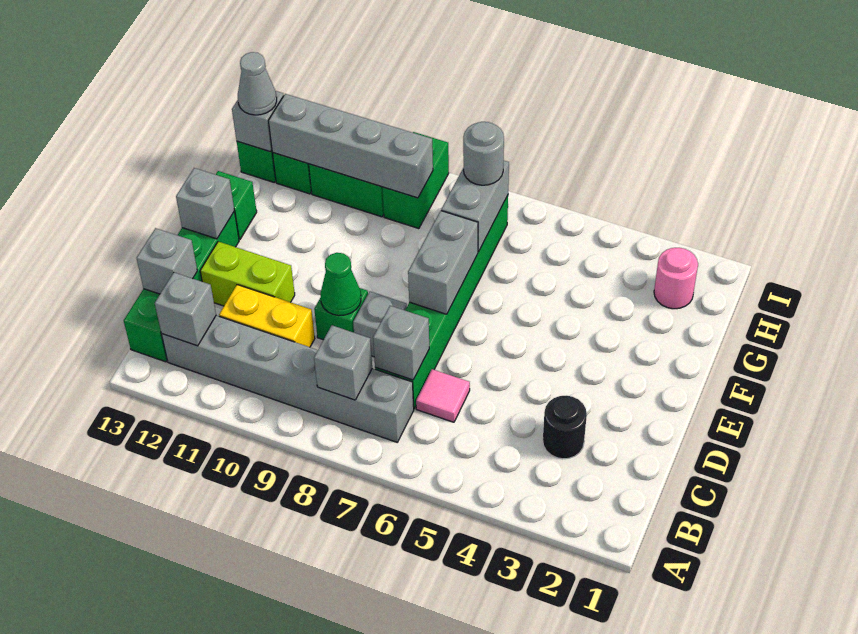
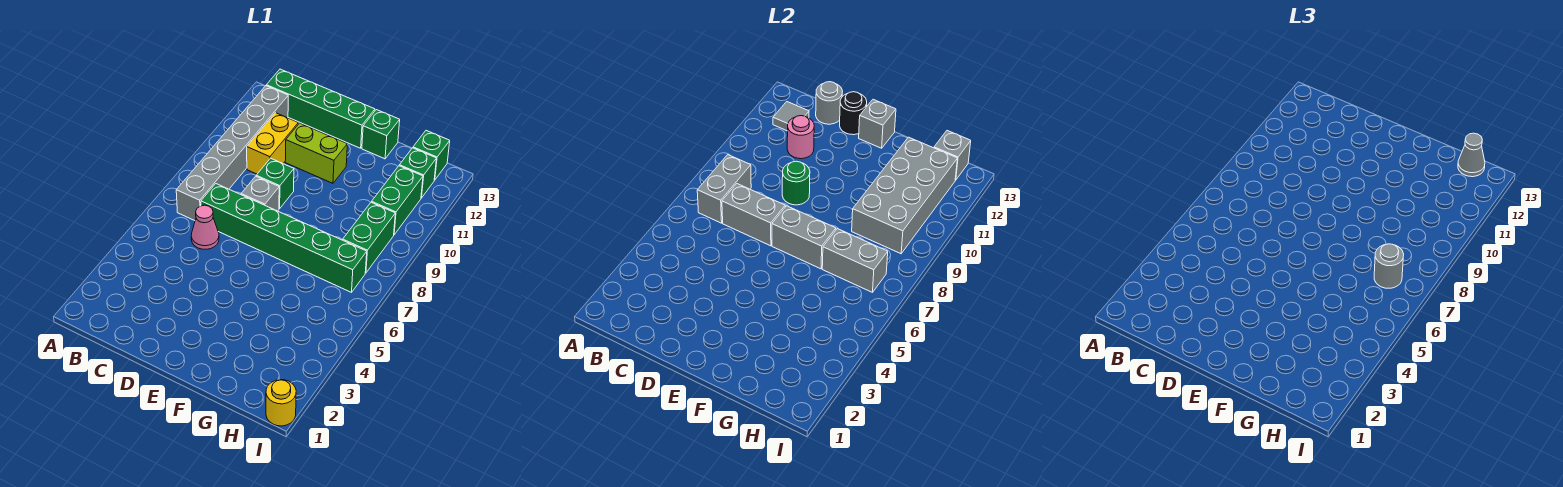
grey 1x1 brick [314,325,372,400] -> grey 1x2 brick [697,155,751,223]
grey 1x1 brick [155,272,216,346] -> grey 1x1 tile [773,102,809,131]
black 1x1 round brick [543,396,587,459] -> black 1x1 round brick moved to [840,92,867,135]
pink 1x1 tile [416,369,470,422] -> pink 1x1 cone [191,205,219,249]
grey 1x1 brick [373,306,429,380] -> grey 1x2 brick [722,184,785,246]
grey 1x1 brick [136,228,197,294] -> grey 1x1 round brick [816,82,842,124]
green 1x1 cone [321,253,361,315] -> green 1x1 round brick [782,161,810,205]
lime 1x2 brick [200,242,295,306] -> lime 1x2 brick turned to [285,123,347,183]
pink 1x1 round brick [654,248,698,309] -> pink 1x1 round brick moved to [787,116,814,159]
green 1x2 brick [382,132,449,229] -> green 1x2 brick turned to [343,202,395,273]
grey 1x4 brick [268,94,433,198] -> grey 2x4 brick [852,137,957,254]
none -> yellow 1x1 round brick [266,380,296,426]

